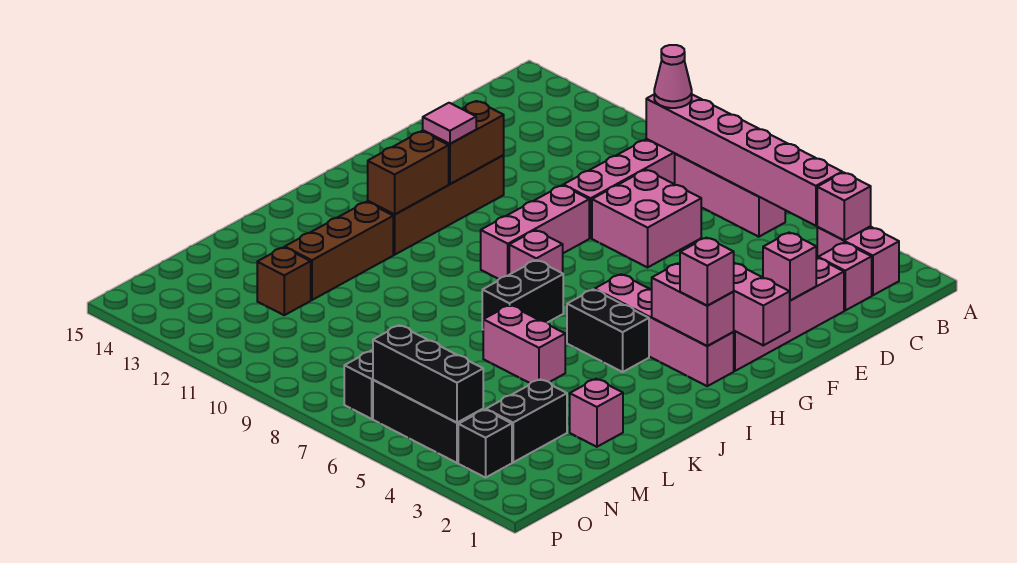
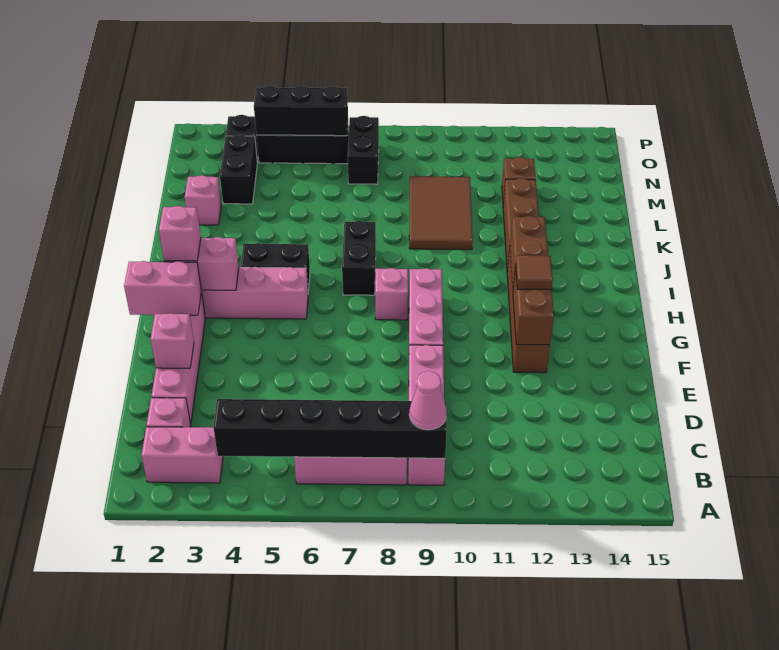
pink 1x1 brick [817,172,871,240] -> none
pink 1x6 brick [646,95,842,226] -> black 1x6 brick [213,399,447,458]
pink 2x2 brick [592,170,701,267] -> none
pink 1x1 tile [423,103,476,144] -> brown 1x1 tile [516,255,553,290]
pink 1x2 brick [483,305,565,383] -> none
none -> brown 2x3 tile [409,176,473,250]

